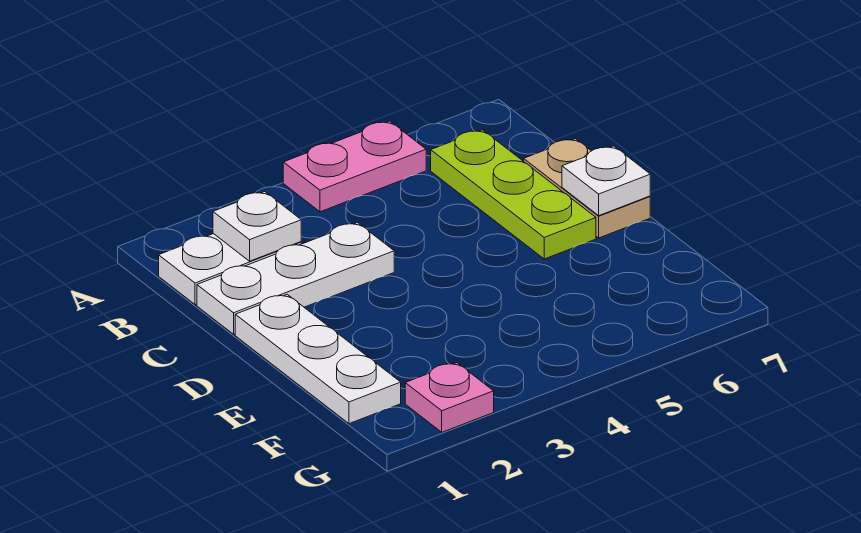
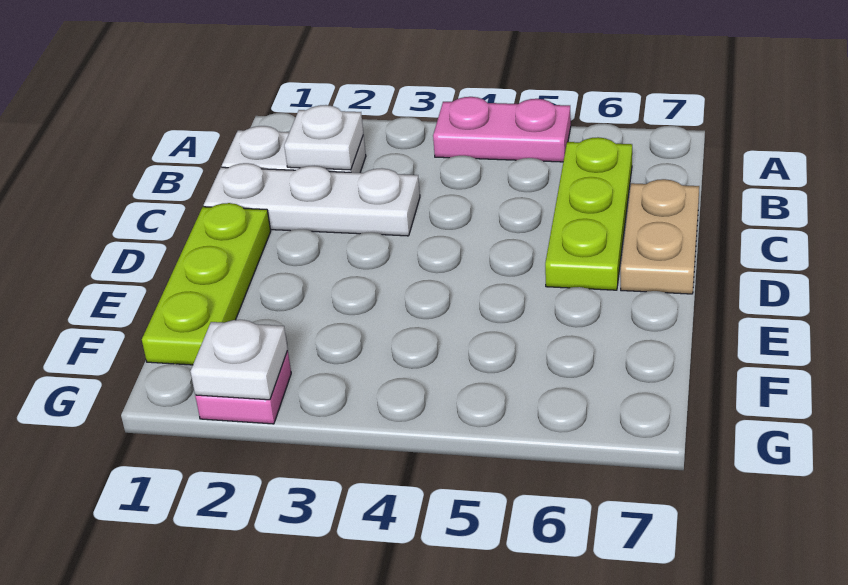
white 1x3 plate [235,294,401,424] -> lime 1x3 plate [142,203,271,365]
white 1x1 plate [562,146,650,216] -> white 1x1 plate moved to [190,320,288,400]

